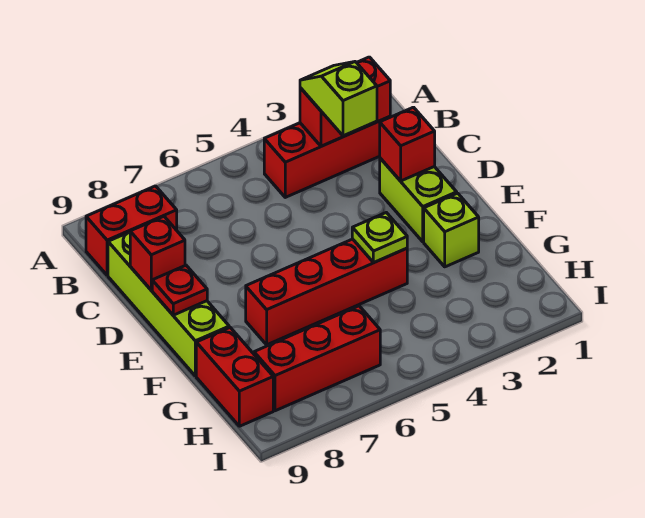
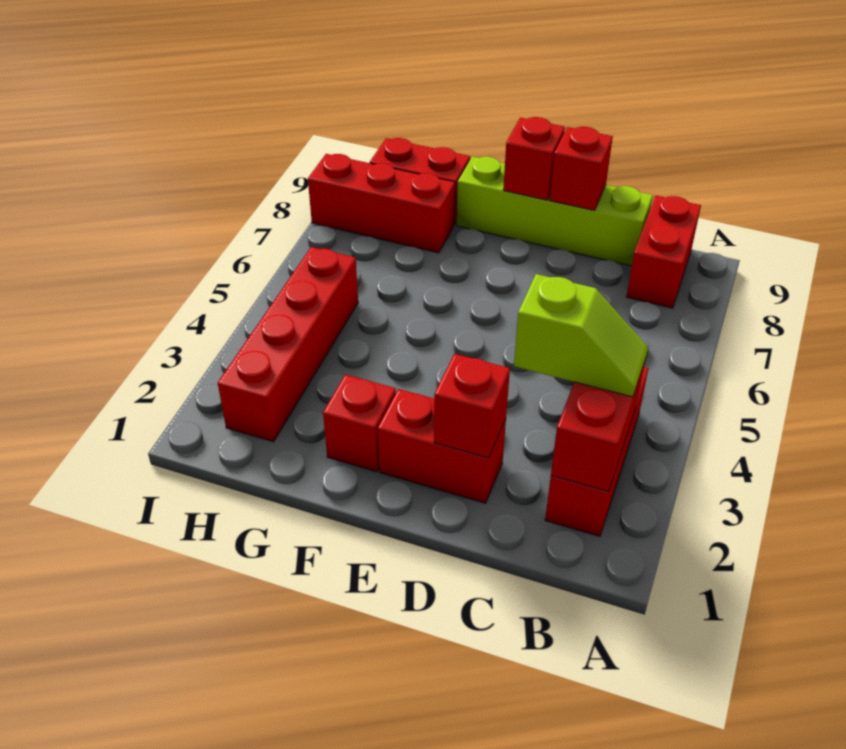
lime 1x2 brick [380,158,457,242] -> red 1x2 brick [378,389,506,503]
red 1x1 plate [152,265,207,315] -> red 1x1 brick [503,117,565,200]
lime 1x1 brick [424,193,479,267] -> red 1x1 brick [323,375,396,472]
red 1x4 brick [246,239,407,345] -> red 1x4 brick moved to [218,247,358,442]
lime 1x1 plate [352,213,407,263] -> none
red 1x3 brick [254,306,380,411] -> red 1x3 brick turned to [308,154,455,253]

